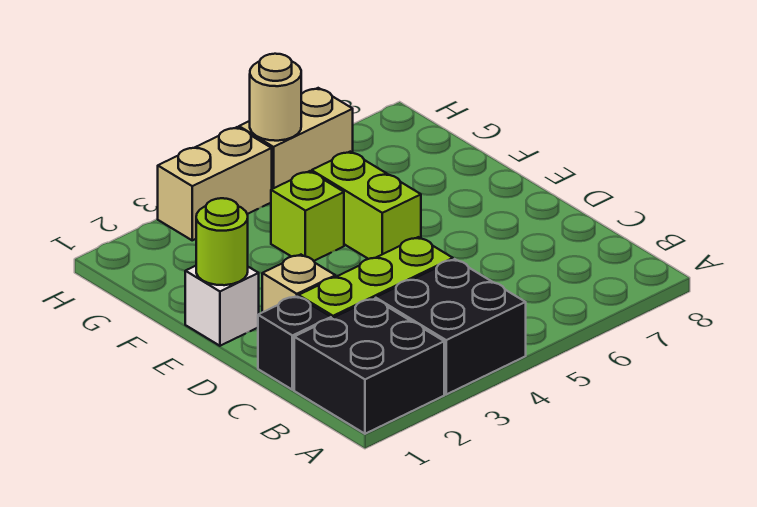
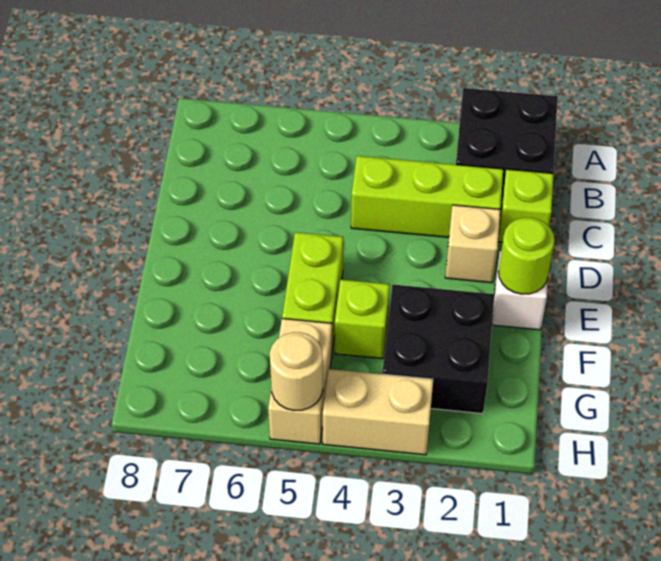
black 2x2 brick [375,259,526,394] -> black 2x2 brick moved to [382,285,494,414]
black 1x1 brick [258,296,331,390] -> lime 1x1 brick [498,169,554,242]
tan 1x2 brick [239,88,353,189] -> tan 1x2 brick turned to [268,319,332,444]

